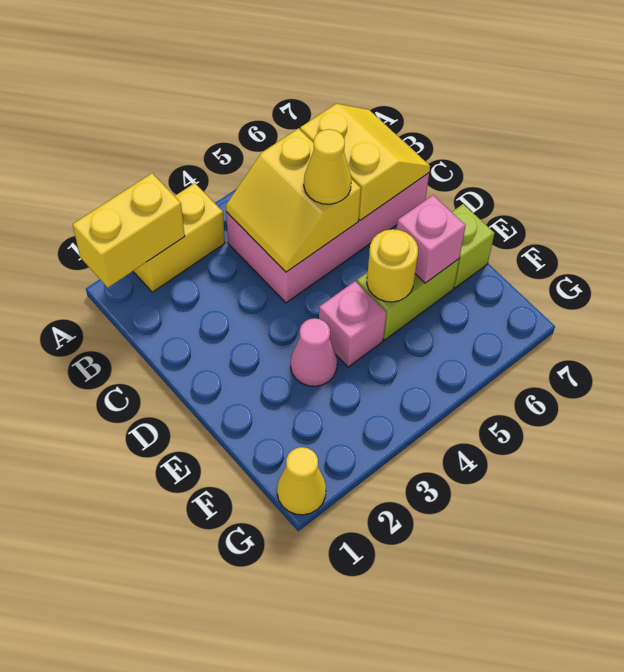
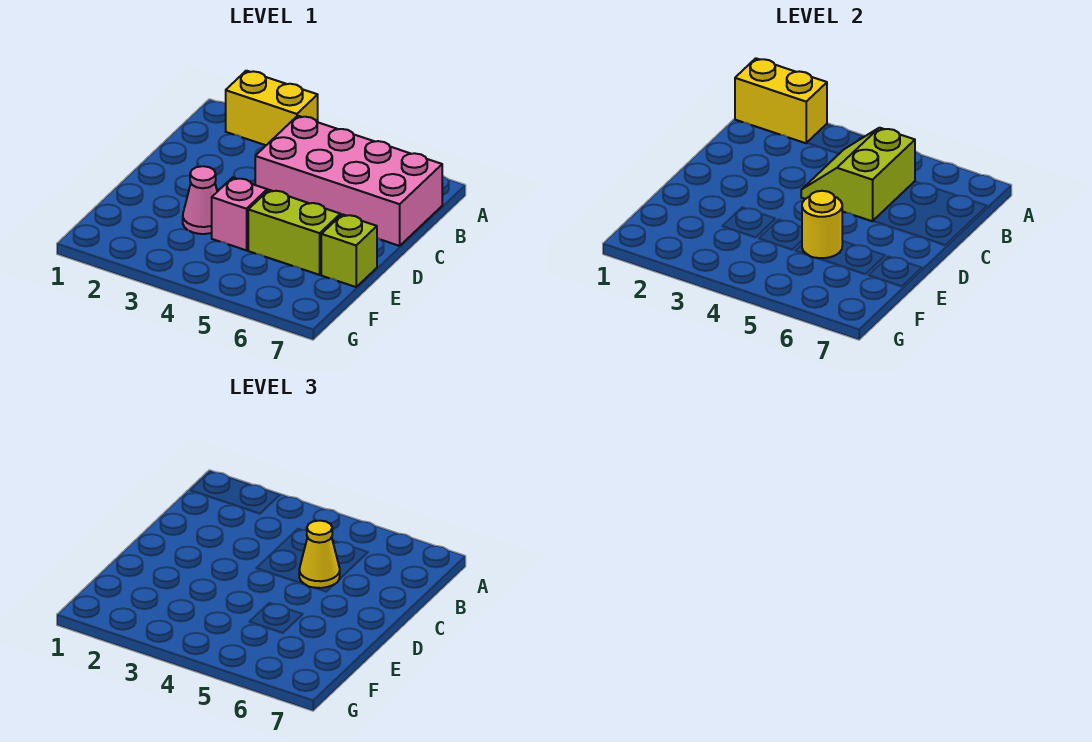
yellow 2x2 slope [226,129,361,272] -> lime 2x2 slope [801,128,915,221]
yellow 2x2 slope [300,104,430,220] -> none
pink 1x1 brick [397,195,466,283] -> none
yellow 1x1 cone [277,447,326,515] -> none

